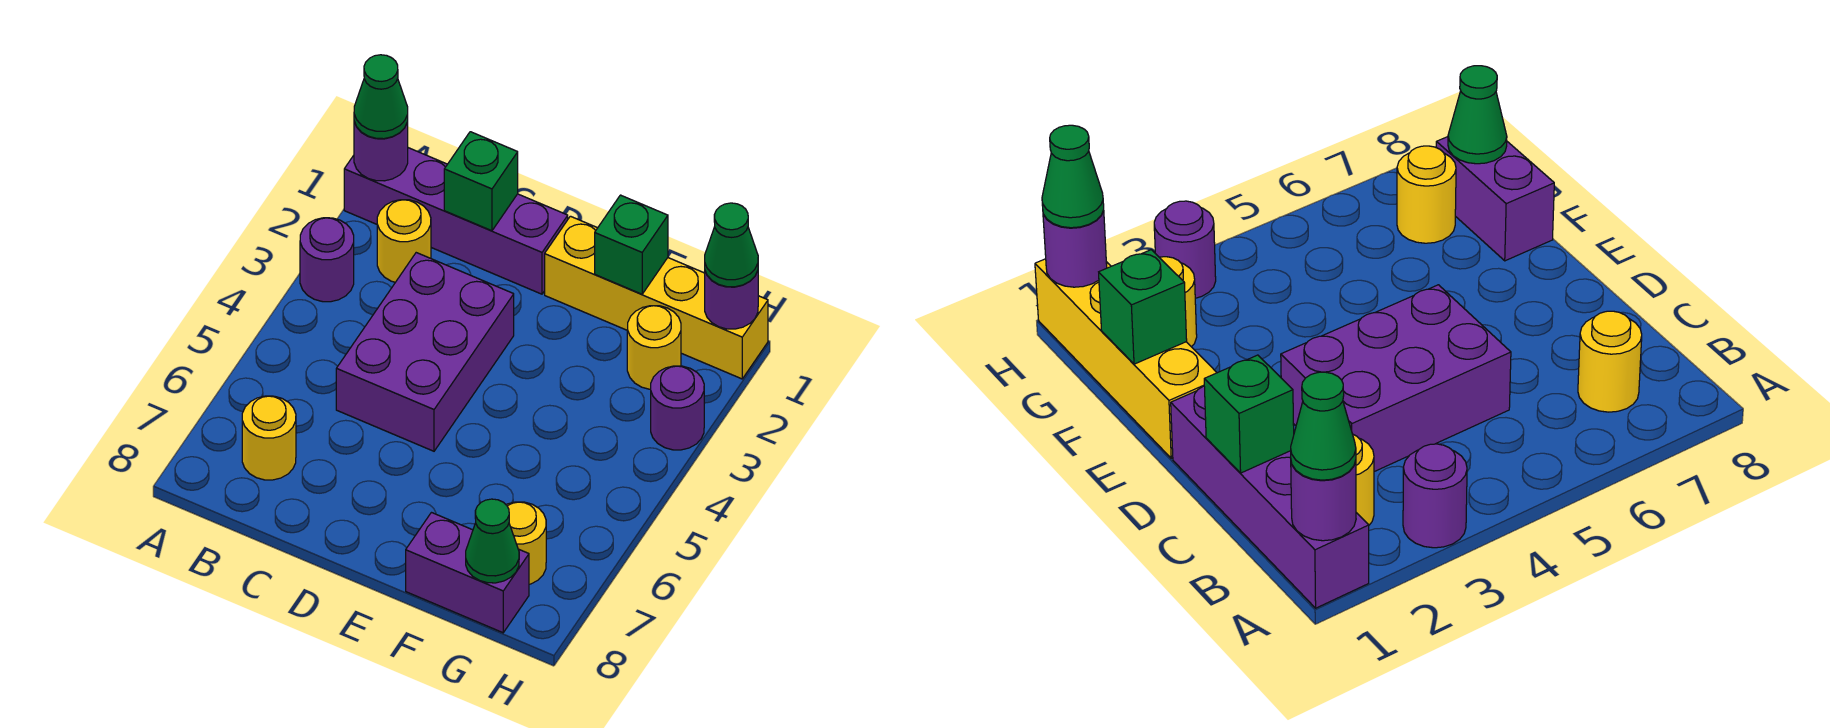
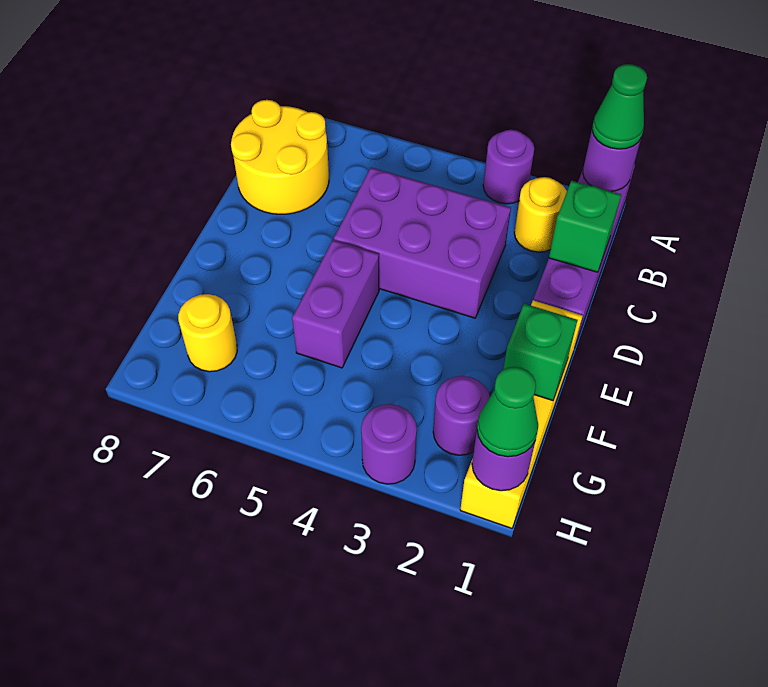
yellow 1x1 round brick [242,396,296,480] -> yellow 2x2 round brick [231,100,329,214]
purple 1x2 brick [406,513,529,633] -> purple 1x2 brick moved to [292,240,379,368]
yellow 1x1 round brick [627,306,681,389] -> purple 1x1 round brick [433,376,490,455]
green 1x1 cone [466,499,519,583] -> none

